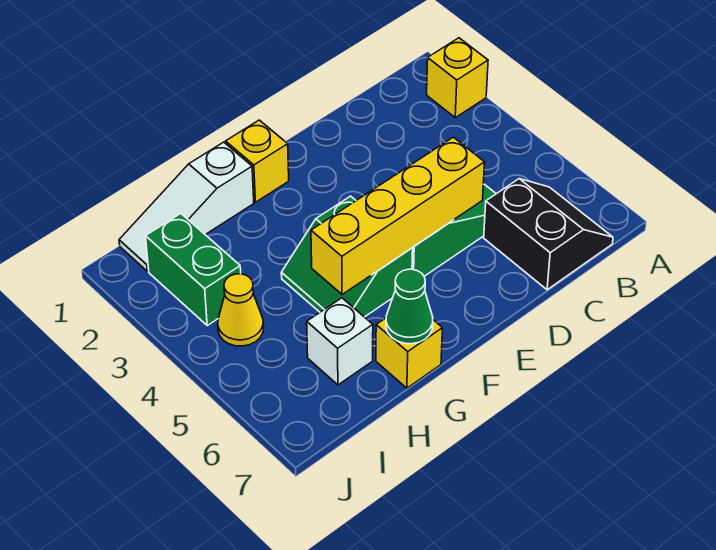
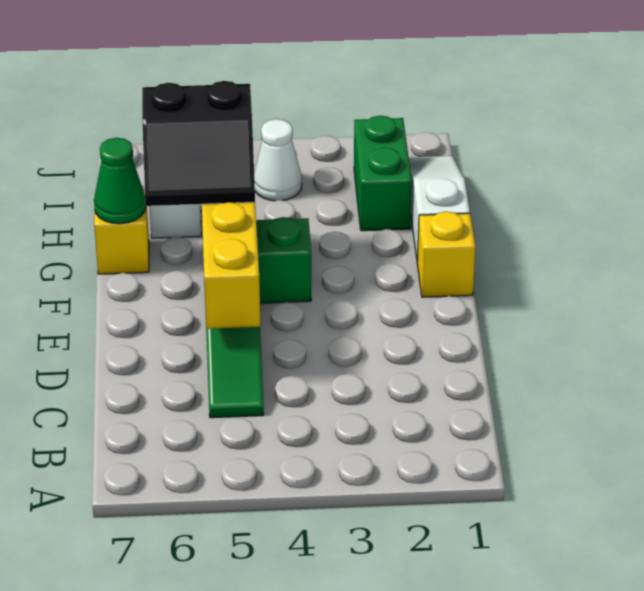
yellow 1x1 brick [427,38,488,118] -> none
black 2x2 slope [484,179,613,290] -> black 2x2 slope moved to [142,81,255,206]
green 1x2 brick [146,214,241,325] -> green 1x2 brick turned to [354,116,412,231]
yellow 1x1 cone [218,274,264,346] -> white 1x1 cone [254,119,302,201]

